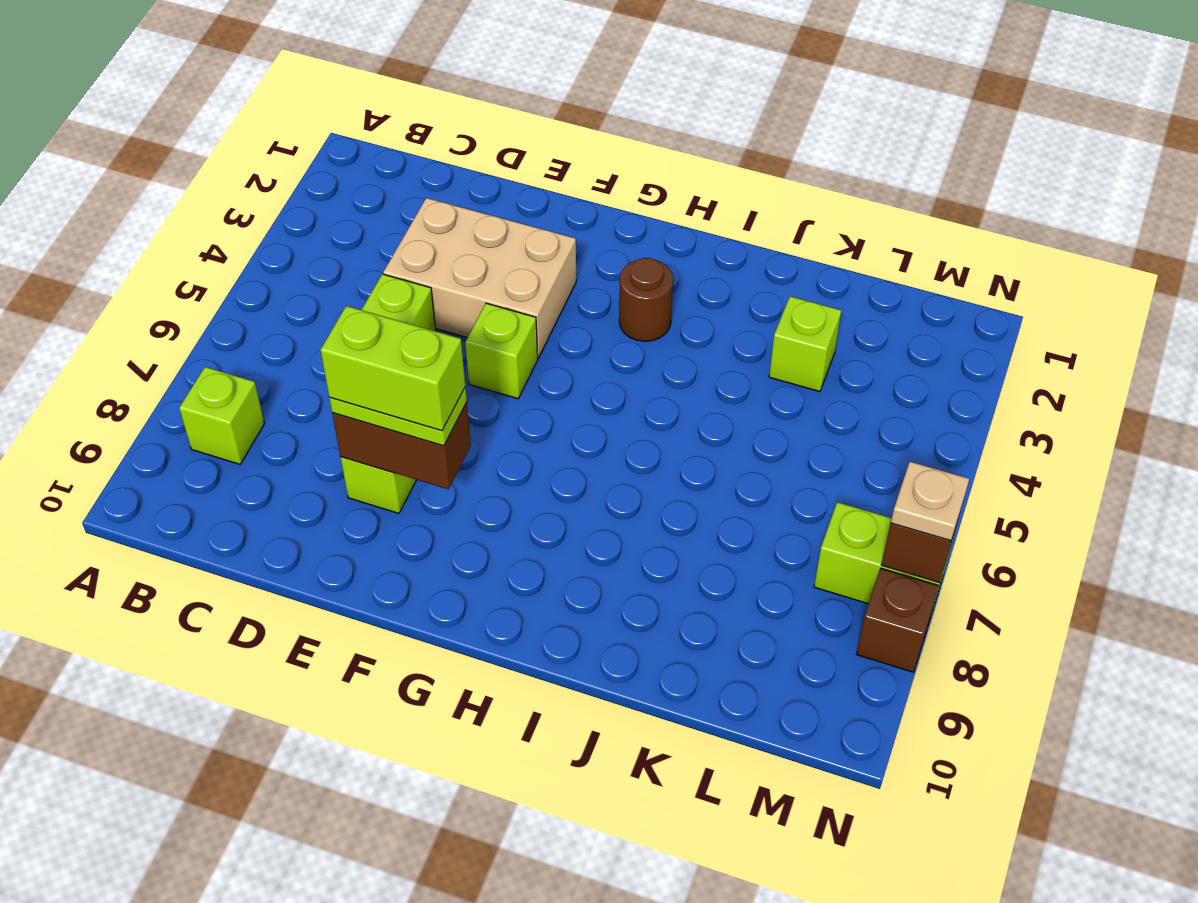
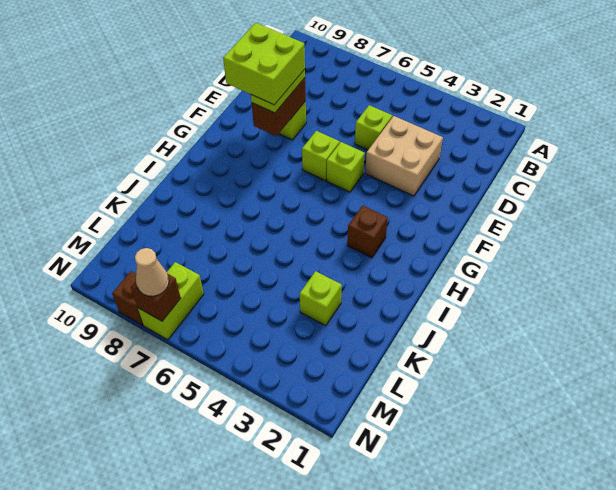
lime 1x1 brick [179,367,265,464] -> lime 1x1 brick moved to [302,131,340,180]
tan 2x3 brick [383,198,576,358] -> tan 2x2 brick [365,116,443,196]
lime 1x2 brick [320,306,465,431] -> lime 2x2 brick [223,23,305,105]
brown 1x1 round brick [619,258,673,341] -> brown 1x1 brick [347,205,388,258]
tan 1x1 plate [891,462,969,541] -> tan 1x1 cone [135,248,169,296]

